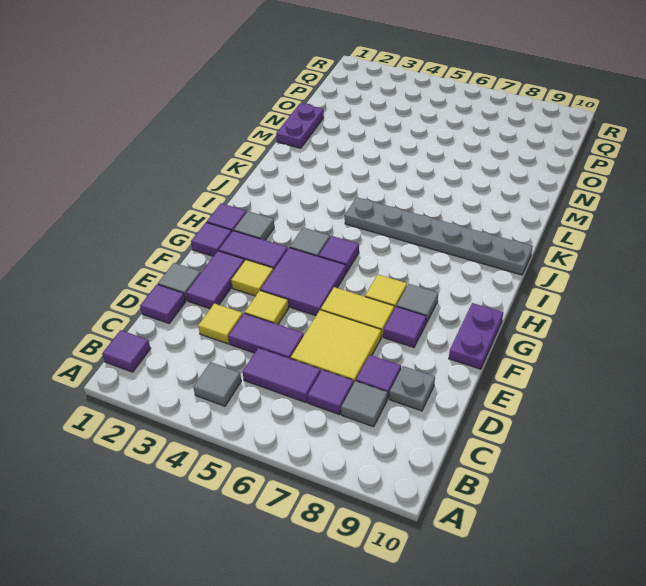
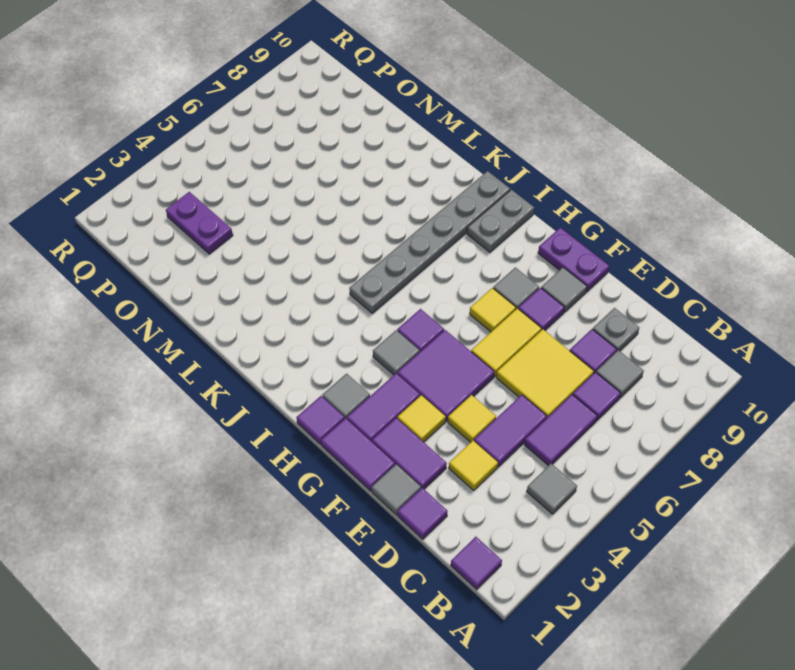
none -> grey 1x1 tile [541,267,587,312]
purple 1x1 tile [191,222,232,256] -> purple 1x2 tile [321,418,395,491]
none -> grey 1x2 plate [467,190,534,252]
purple 1x2 plate [276,103,324,148] -> purple 1x2 plate moved to [166,192,233,254]

